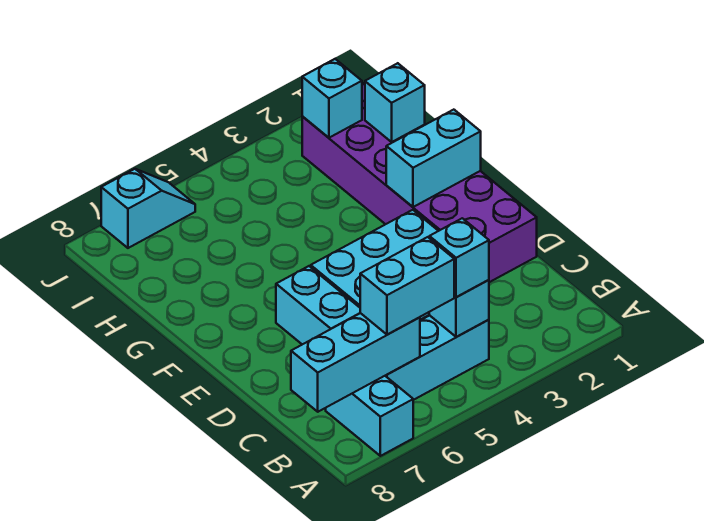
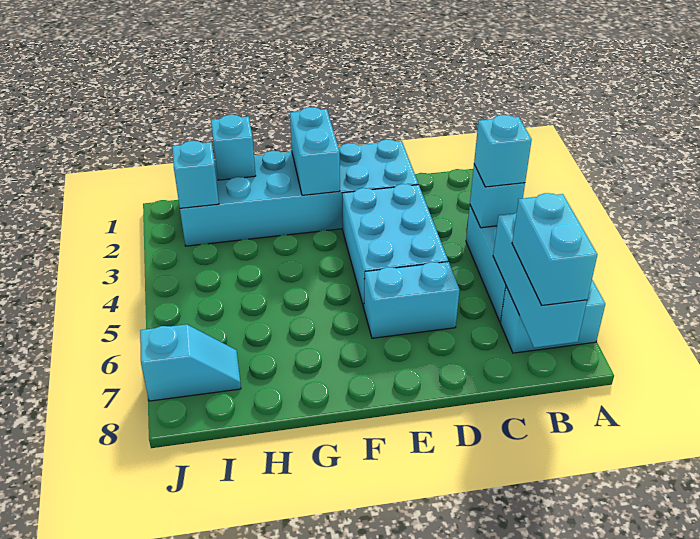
cyan 1x2 brick [360,237,454,335] -> cyan 1x2 brick moved to [512,193,597,305]
purple 2x6 brick [302,83,537,282] -> cyan 2x6 brick [180,139,418,246]
cyan 1x2 slope [101,169,195,248] -> cyan 1x2 slope turned to [140,324,241,401]

